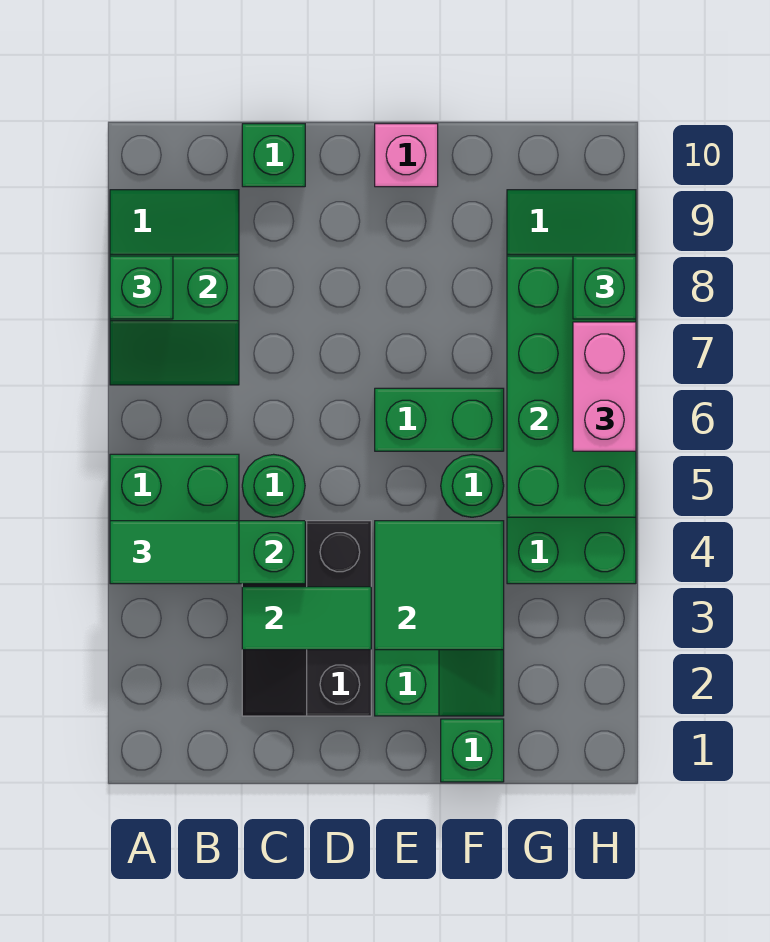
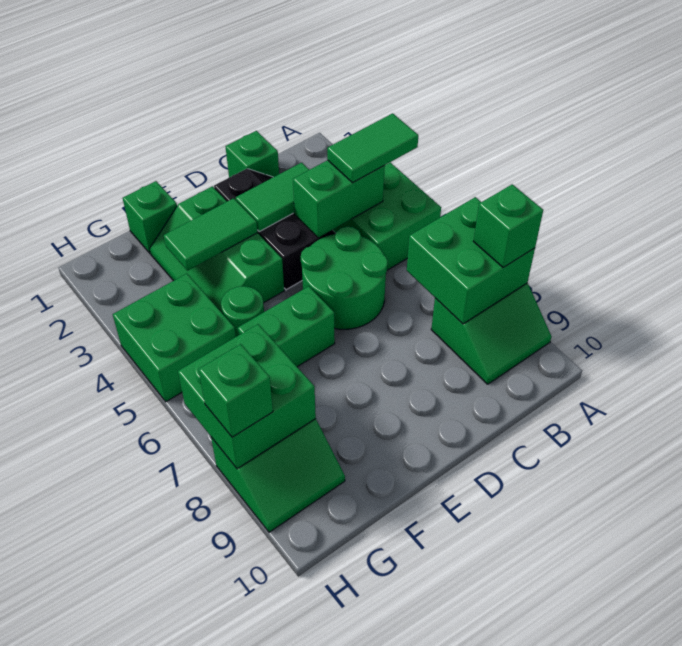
green 2x2 slope [110,256,239,385] -> green 2x2 brick [407,197,535,324]
green 1x1 round brick [242,454,305,517] -> green 2x2 round brick [301,227,388,329]
green 1x1 brick [242,124,305,187] -> green 1x1 brick moved to [226,131,279,177]
green 2x2 tile [375,521,504,650] -> green 1x2 tile [164,198,258,271]
pink 1x1 brick [375,124,438,187] -> none
green 2x4 brick [507,256,636,517] -> green 2x2 brick [178,324,316,469]
pink 1x2 brick [573,322,636,451] -> none

